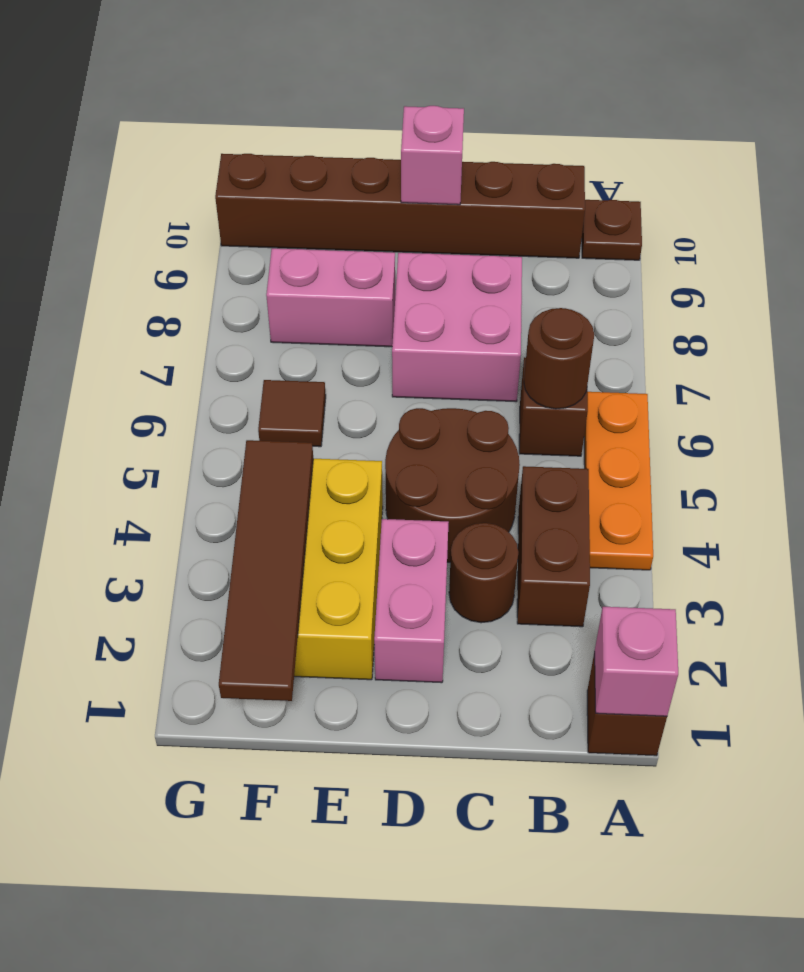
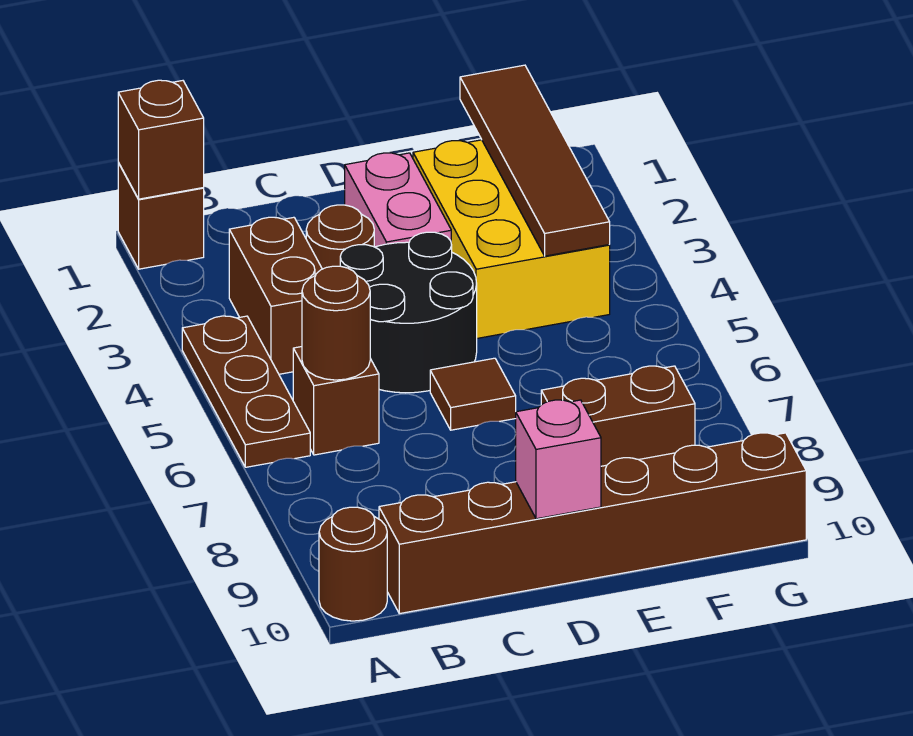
pink 1x1 brick [595,607,678,716] -> brown 1x1 brick [118,80,204,199]
orange 1x3 plate [584,392,653,570] -> brown 1x3 plate [182,316,310,467]
brown 1x1 plate [582,200,642,260] -> brown 1x1 round brick [319,507,387,621]
brown 2x2 round brick [385,408,520,562] -> black 2x2 round brick [340,232,477,393]
pink 2x2 brick [392,253,522,402] -> none
pink 1x2 brick [266,248,395,347] -> brown 1x2 brick [541,366,695,466]
brown 1x1 tile [258,380,326,447] -> brown 1x1 tile moved to [430,358,516,430]

